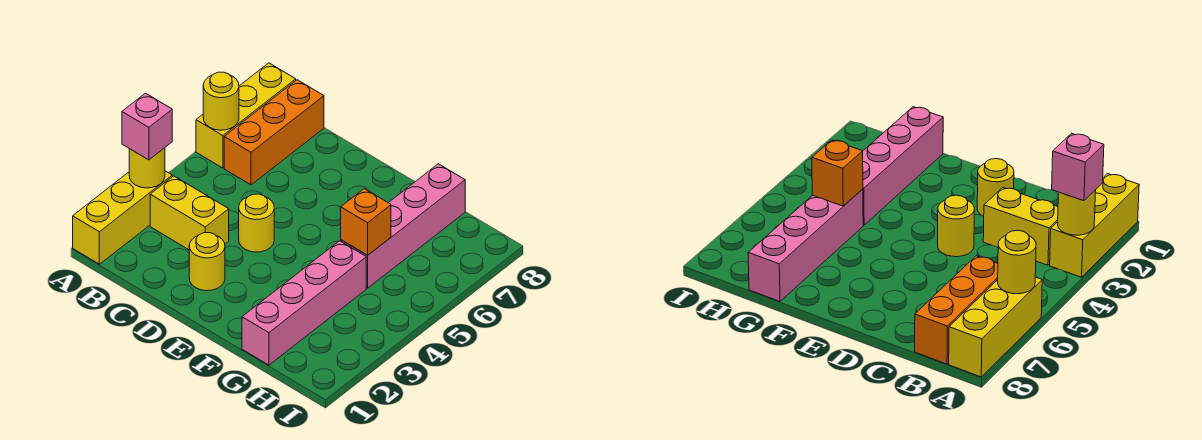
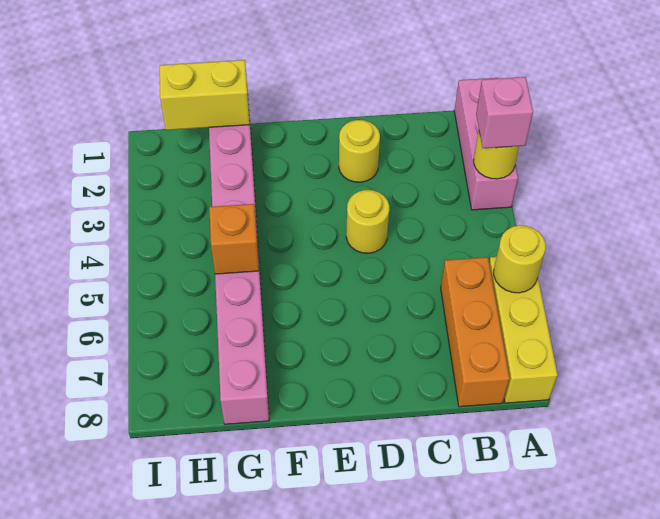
yellow 1x3 brick [73,171,172,264] -> pink 1x3 brick [454,78,518,210]
yellow 1x2 brick [150,176,229,250] -> yellow 1x2 brick moved to [160,60,250,130]

